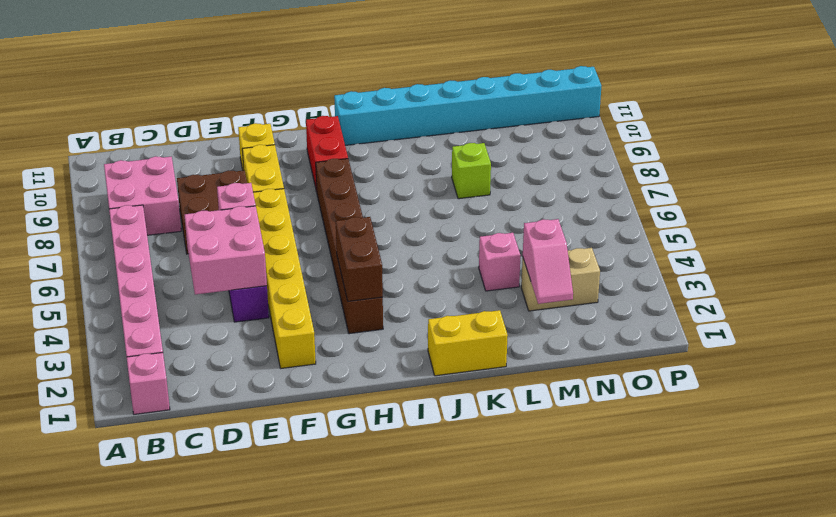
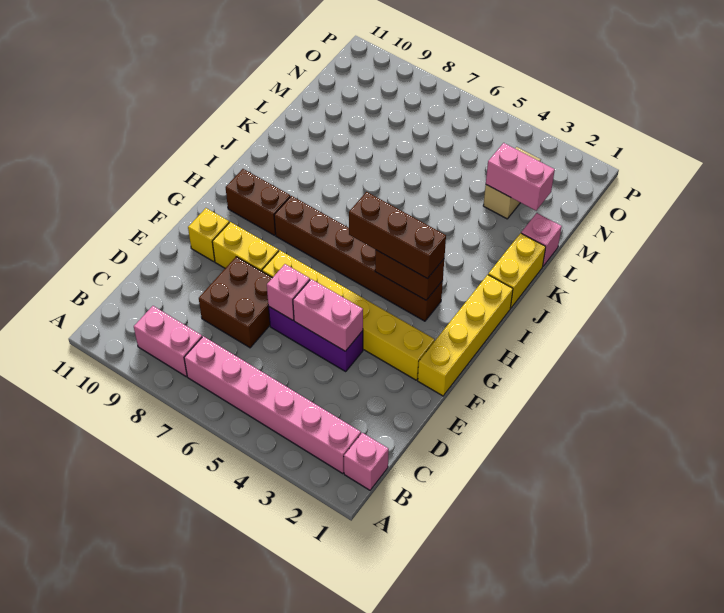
pink 2x2 brick [104,156,181,235] -> pink 1x2 brick [134,306,202,376]
pink 2x2 brick [185,206,267,294] -> pink 1x2 brick [293,279,363,351]
none -> yellow 1x4 brick [418,275,513,396]
none -> brown 1x3 brick [349,192,446,279]
red 1x2 brick [306,116,348,192] -> brown 1x2 brick [226,169,290,235]
cyan 1x8 brick [334,66,601,145] -> none
pink 1x1 brick [479,233,521,291] -> pink 1x1 brick moved to [521,213,562,266]
lime 1x1 brick [452,143,491,199] -> none
pink 1x2 slope [523,219,573,304] -> pink 1x2 brick [486,143,555,211]

